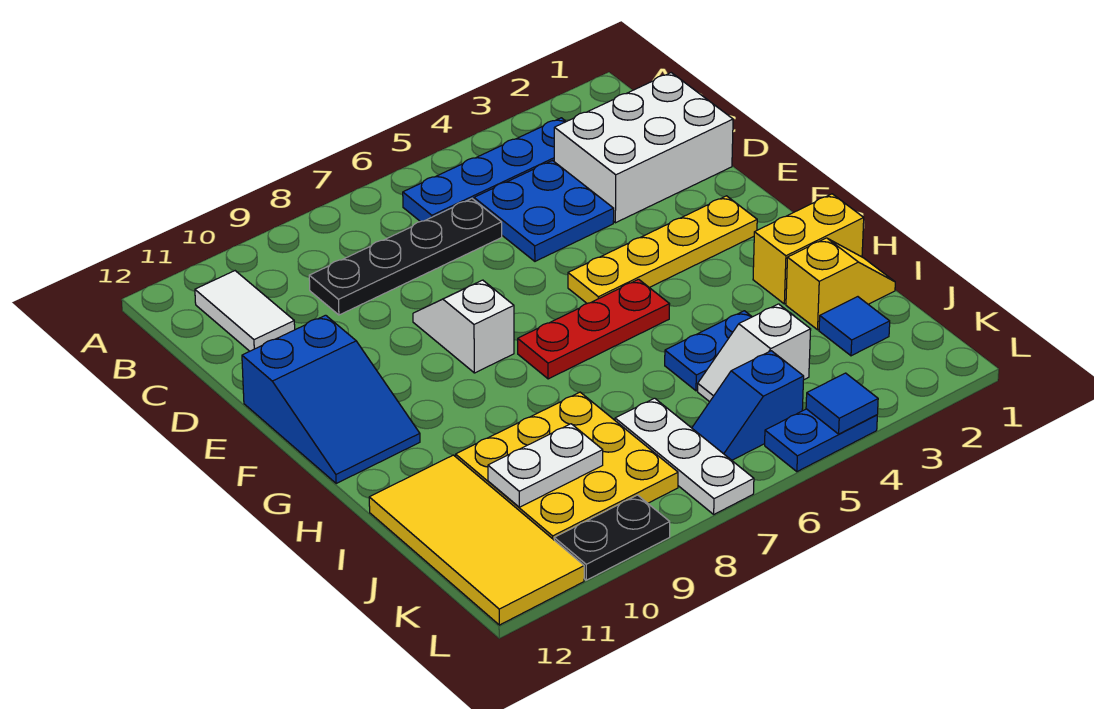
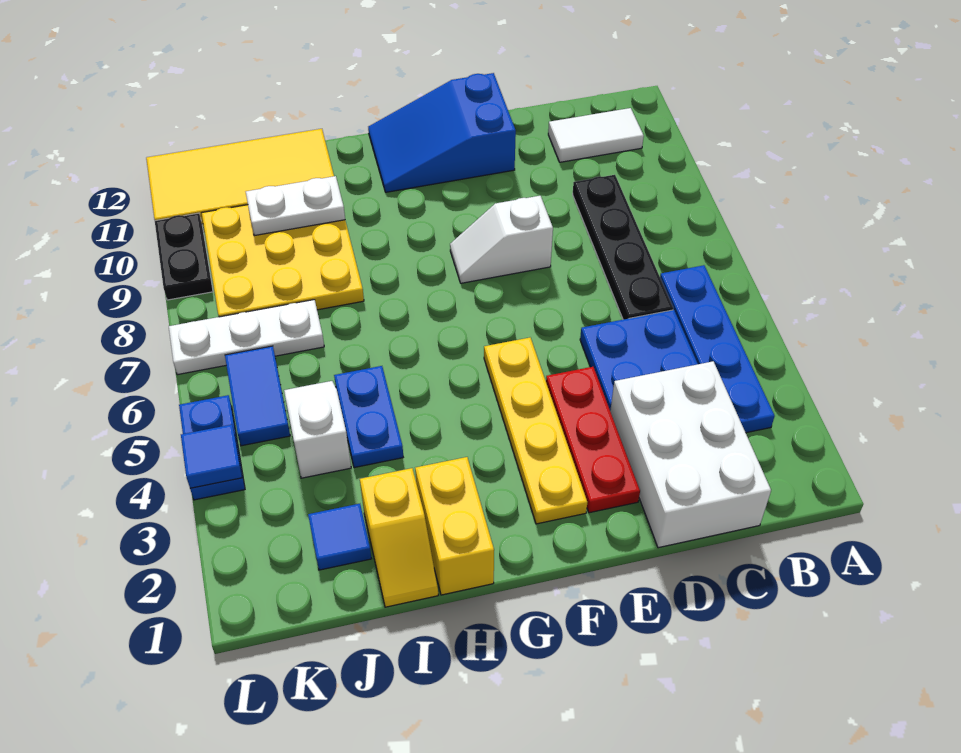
white 1x2 slope [413,280,514,373] -> white 1x2 slope turned to [450,196,553,283]
red 1x3 plate [518,279,670,379] -> red 1x3 plate moved to [546,367,640,513]
white 1x2 plate [488,424,603,507] -> white 1x2 plate turned to [246,176,345,236]
blue 1x2 slope [692,351,804,460] -> blue 1x2 tile [225,346,290,446]

